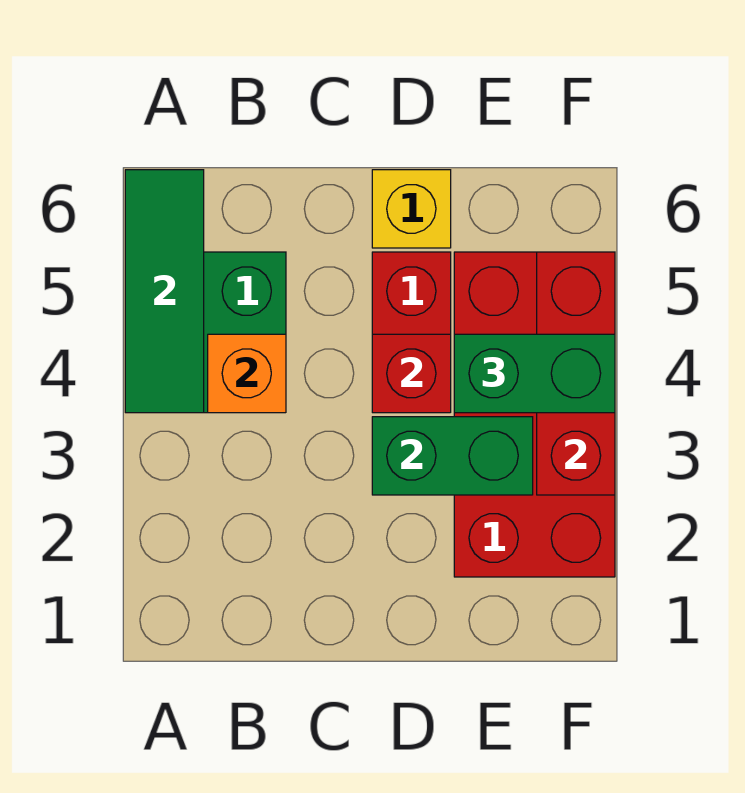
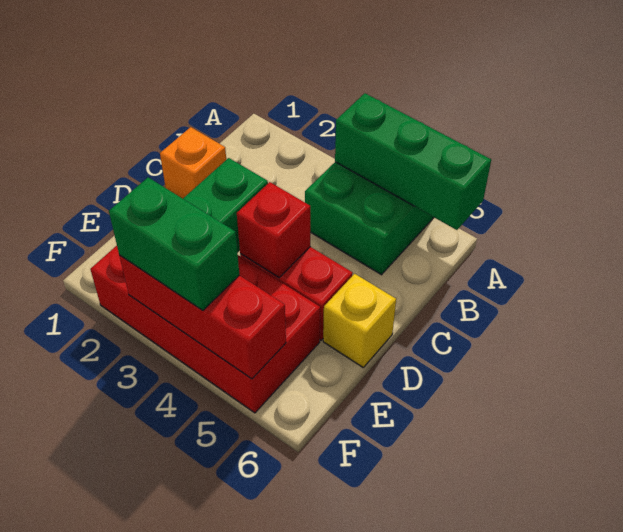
green 1x3 tile [125,170,204,413] -> green 1x3 brick [335,93,491,230]
orange 1x1 brick [208,334,286,413] -> orange 1x1 brick moved to [160,127,226,199]
green 1x2 brick [454,334,615,413] -> green 1x2 brick turned to [109,177,239,311]

